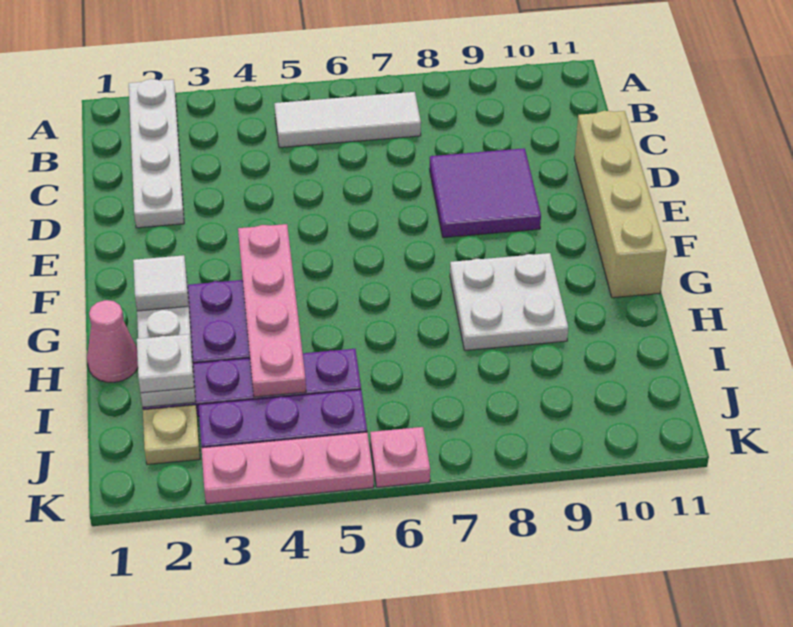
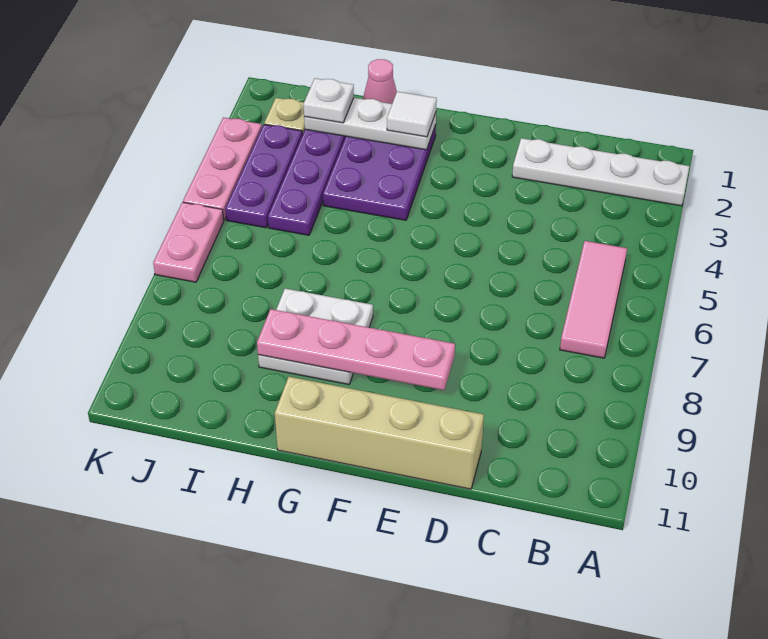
white 1x3 tile [274,92,421,148] -> pink 1x3 tile [560,241,627,358]
purple 2x2 tile [430,148,541,238] -> none
pink 1x4 plate [238,224,306,397] -> pink 1x4 plate moved to [257,309,455,390]
pink 1x1 plate [370,427,430,487] -> pink 1x2 plate [153,202,224,282]

